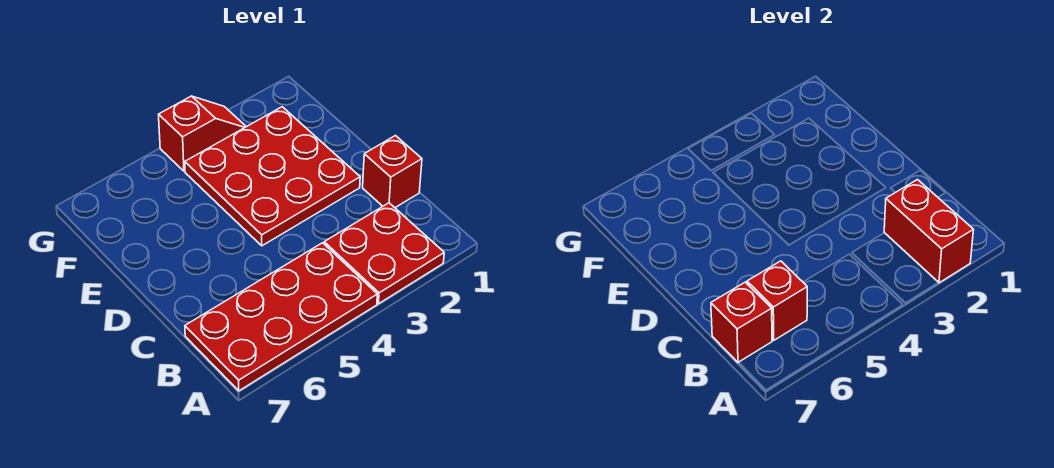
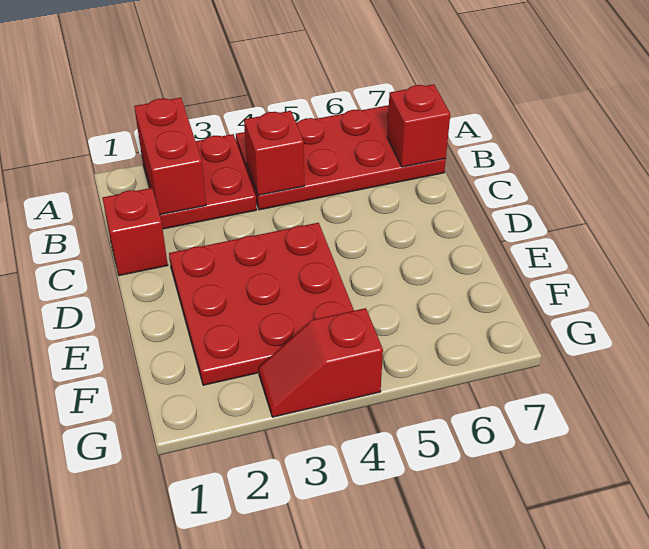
red 1x1 brick [747,261,807,340] -> red 1x1 brick moved to [244,111,304,195]

